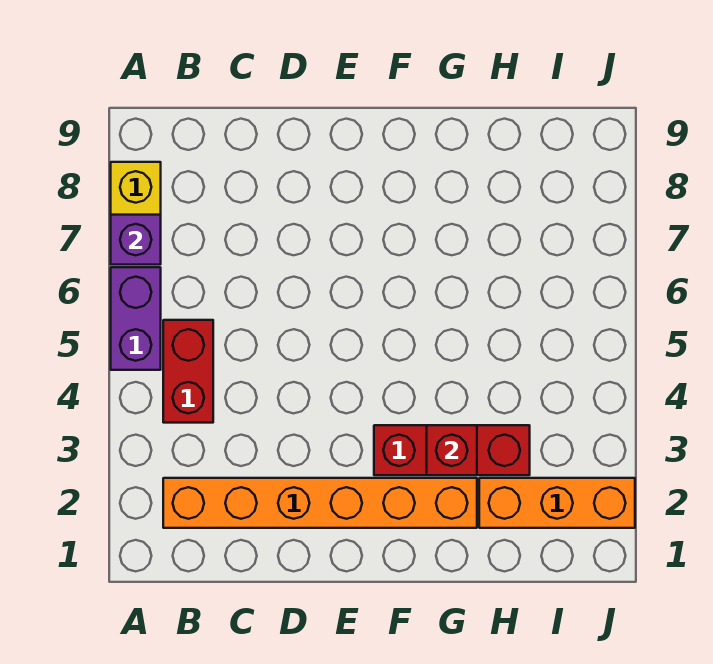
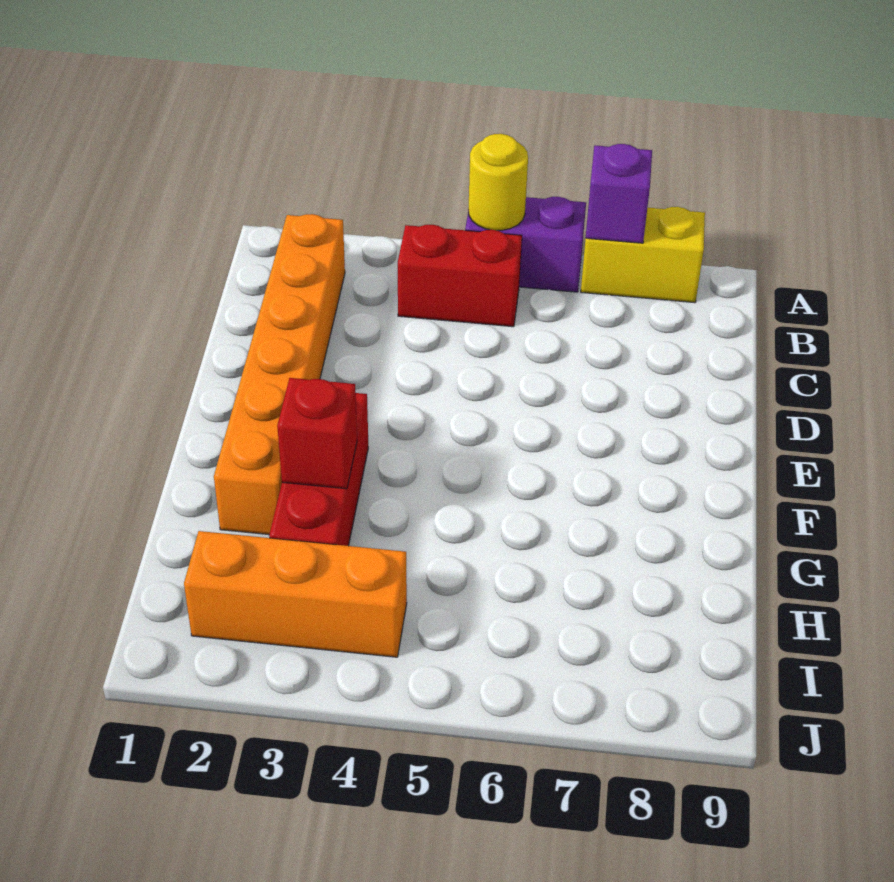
none -> yellow 1x1 round brick [468,134,528,230]
orange 1x3 brick [479,478,635,528] -> orange 1x3 brick turned to [184,531,407,657]

